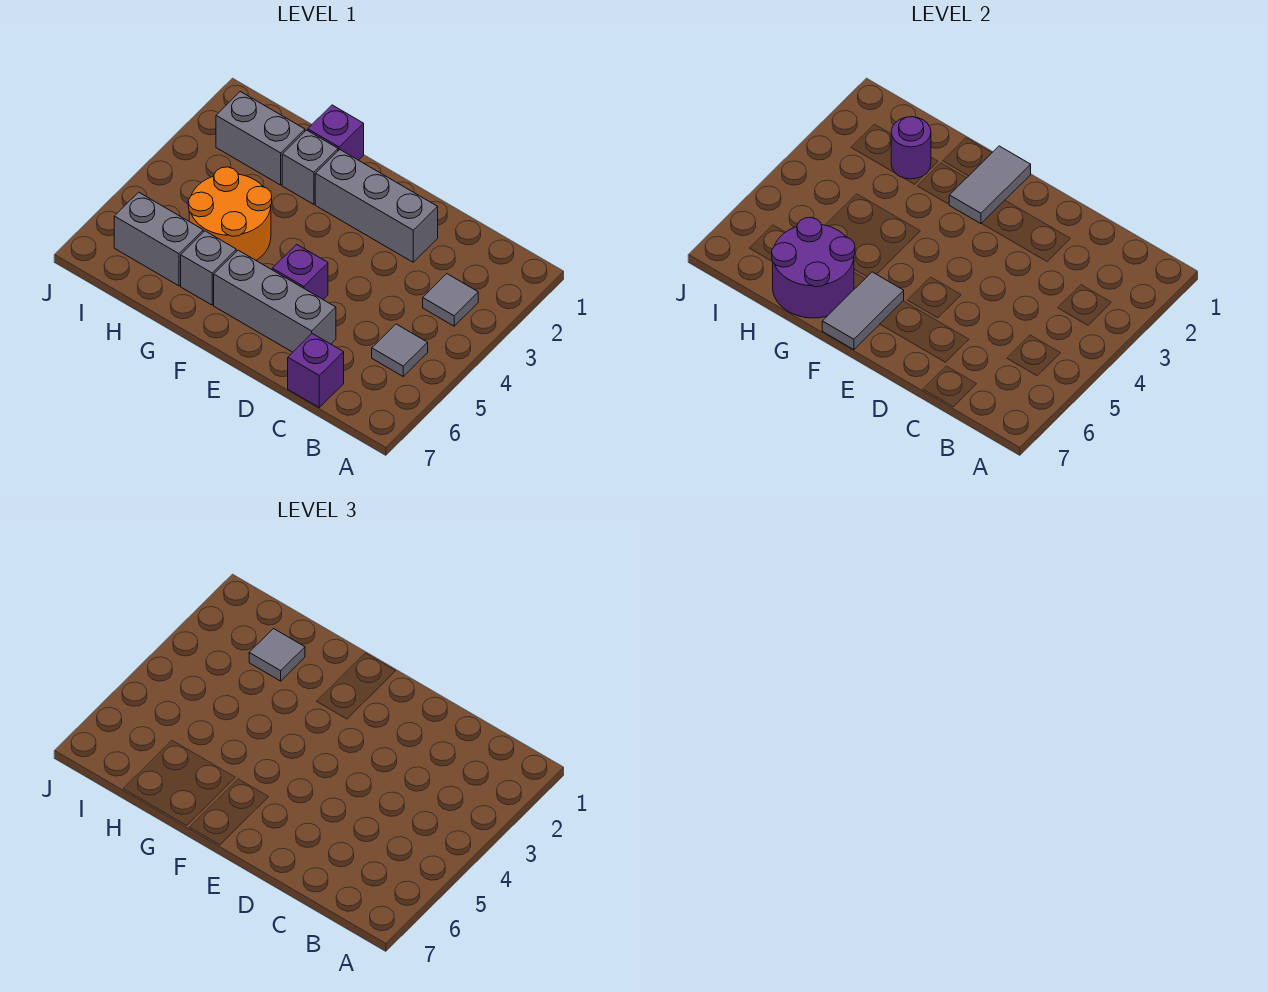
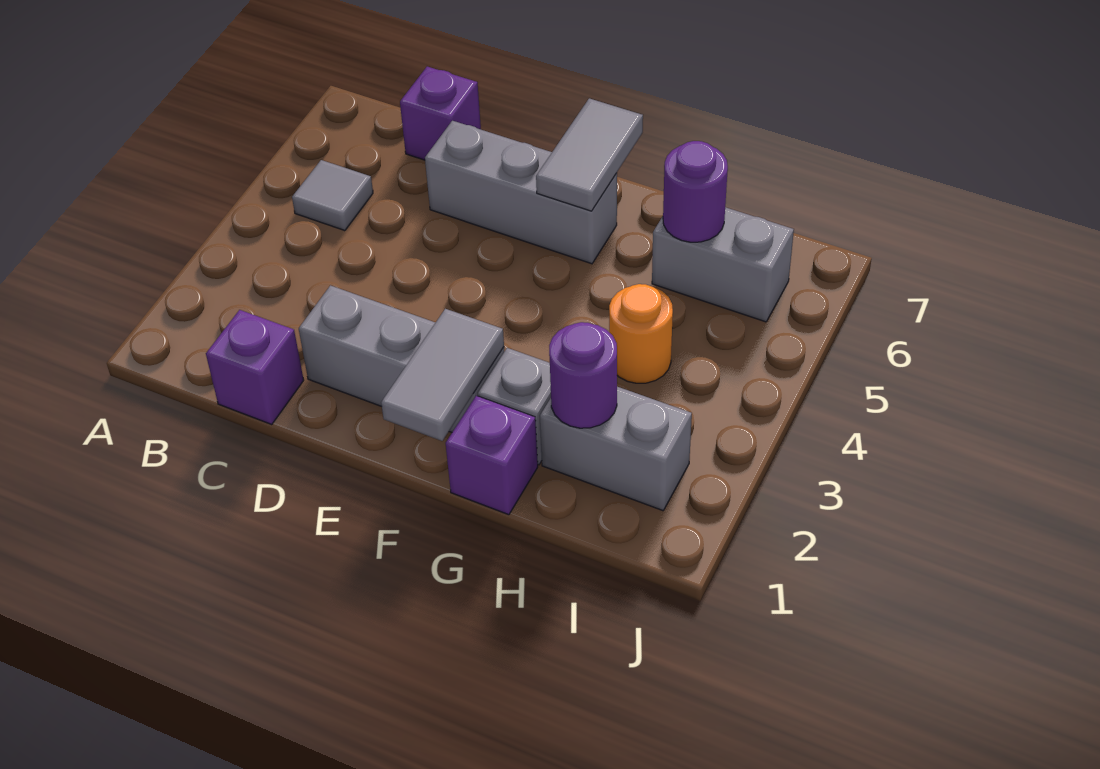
grey 1x1 tile [423,274,478,326] -> none
purple 1x1 brick [272,244,328,299] -> purple 1x1 brick moved to [206,310,304,424]
orange 2x2 round brick [188,167,272,260] -> orange 1x1 round brick [609,284,673,383]
grey 1x1 brick [181,231,236,305] -> none
purple 2x2 round brick [772,217,855,318] -> purple 1x1 round brick [663,141,728,242]
grey 1x1 tile [249,629,305,681] -> none

